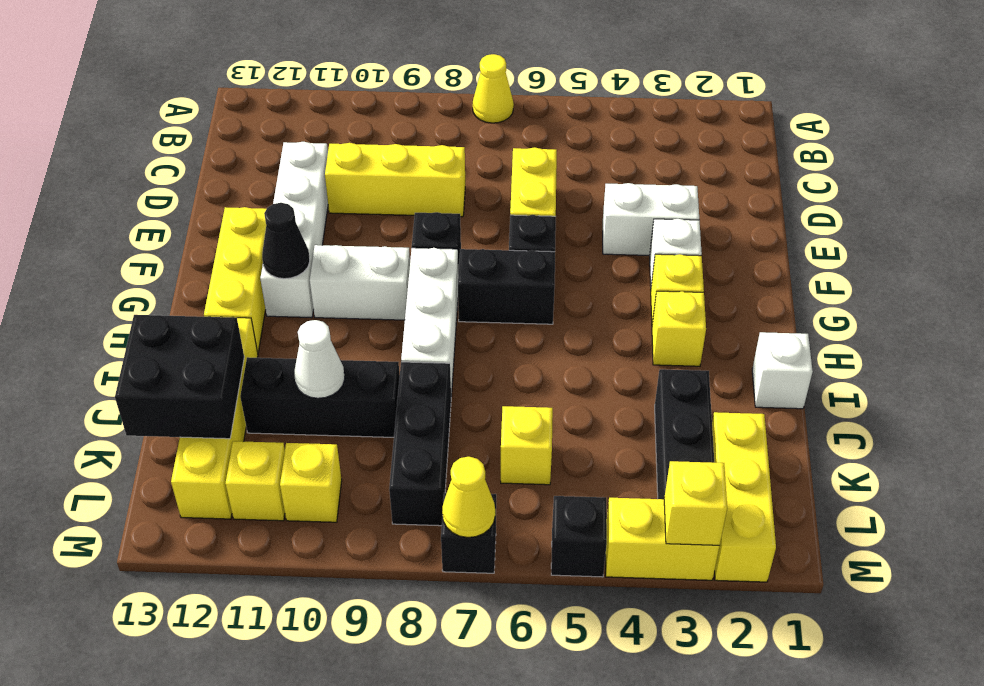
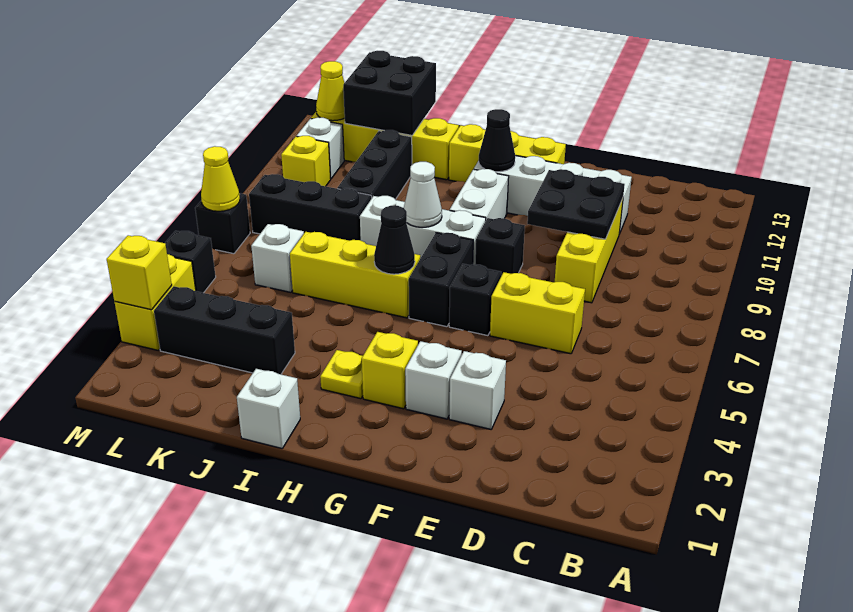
yellow 1x1 cone [473,54,514,123] -> yellow 1x1 cone moved to [316,61,345,121]
none -> black 2x2 plate [527,169,625,239]
white 1x2 brick [603,183,699,255] -> white 1x1 brick [449,351,506,429]
yellow 1x1 brick [652,291,706,366] -> yellow 1x1 plate [320,350,363,399]
none -> black 1x1 cone [374,206,415,274]
white 1x1 cone [294,320,345,398] -> white 1x1 cone moved to [404,162,442,228]
yellow 1x3 brick [712,412,776,582] -> yellow 1x3 brick moved to [290,232,420,318]
yellow 1x1 brick [501,406,553,485] -> white 1x1 brick [251,224,304,292]
yellow 1x1 brick [225,441,285,521] -> white 1x1 brick [297,117,344,179]

